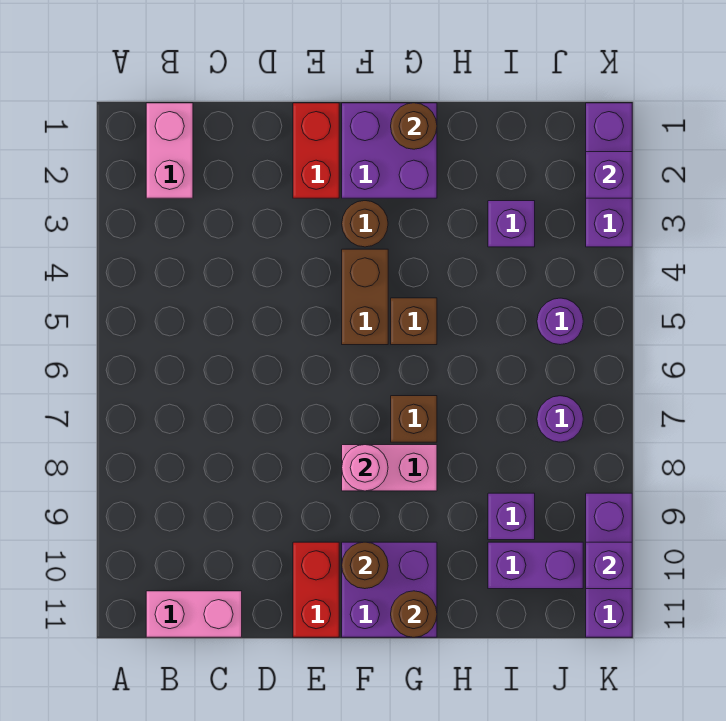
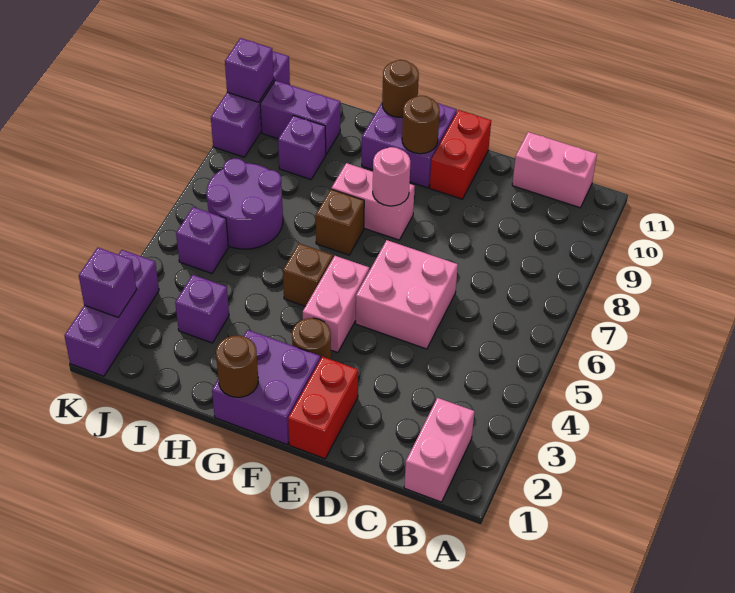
none -> pink 2x2 brick [356,240,458,349]
brown 1x2 brick [342,249,388,345] -> pink 1x2 brick [303,256,369,353]
purple 1x1 round brick [537,298,583,345] -> purple 1x1 brick [176,207,228,273]
purple 1x1 round brick [537,396,583,442] -> purple 2x2 round brick [206,158,283,249]

